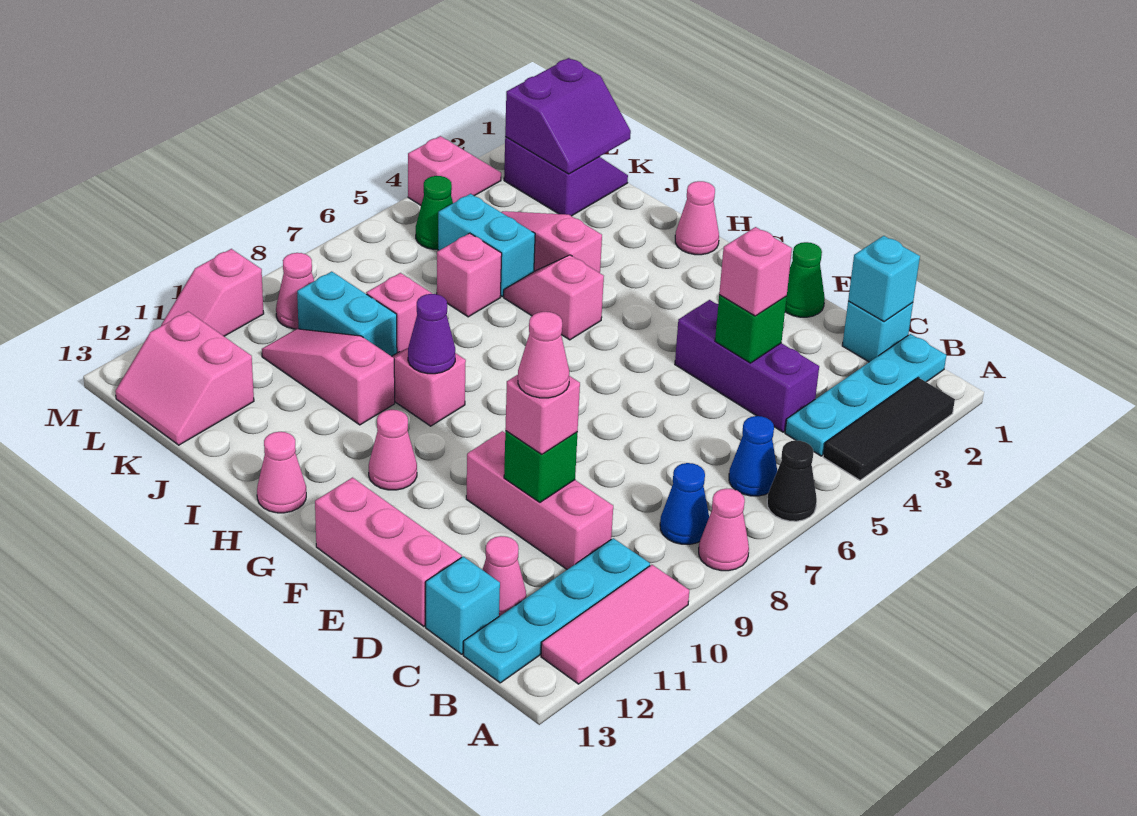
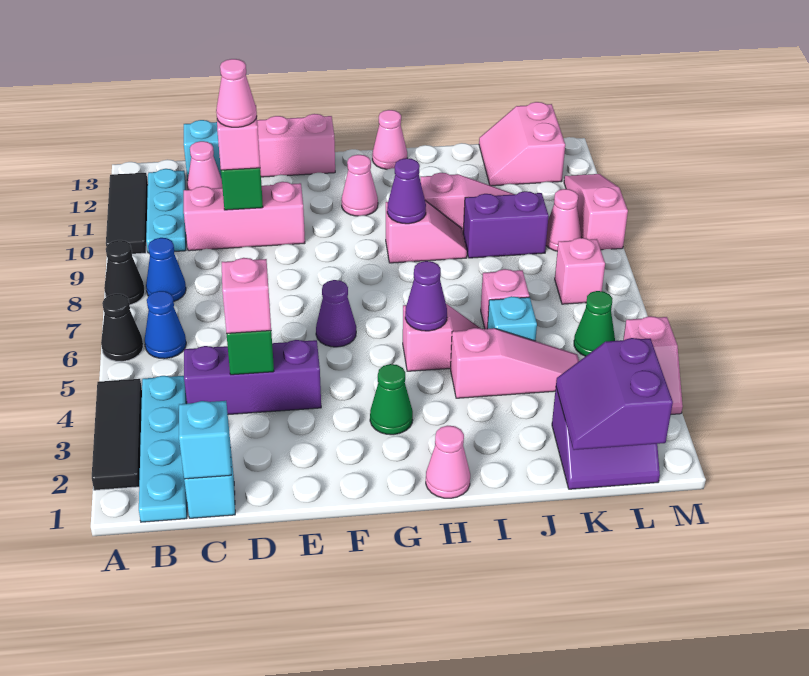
pink 1x1 cone [699,489,749,571] -> black 1x1 cone [104,240,145,305]
pink 1x3 tile [541,565,689,684] -> black 1x3 tile [106,173,148,254]
cyan 1x4 plate [463,538,650,683] -> cyan 1x3 plate [146,169,186,253]
green 1x1 cone [785,242,825,317] -> green 1x1 cone moved to [370,364,413,435]
none -> purple 1x1 cone [316,280,356,347]
none -> purple 1x1 cone [405,261,447,331]
cyan 1x2 brick [438,194,535,297] -> cyan 1x1 brick [487,296,537,341]
pink 1x1 brick [366,273,432,353] -> pink 1x1 brick moved to [555,238,605,304]
cyan 1x2 brick [297,272,397,356] -> purple 1x2 brick [463,191,548,258]
pink 2x2 slope [115,312,254,445] -> pink 2x2 slope turned to [479,102,565,186]
pink 1x2 slope [161,249,264,336] -> pink 1x3 slope [564,174,628,250]

